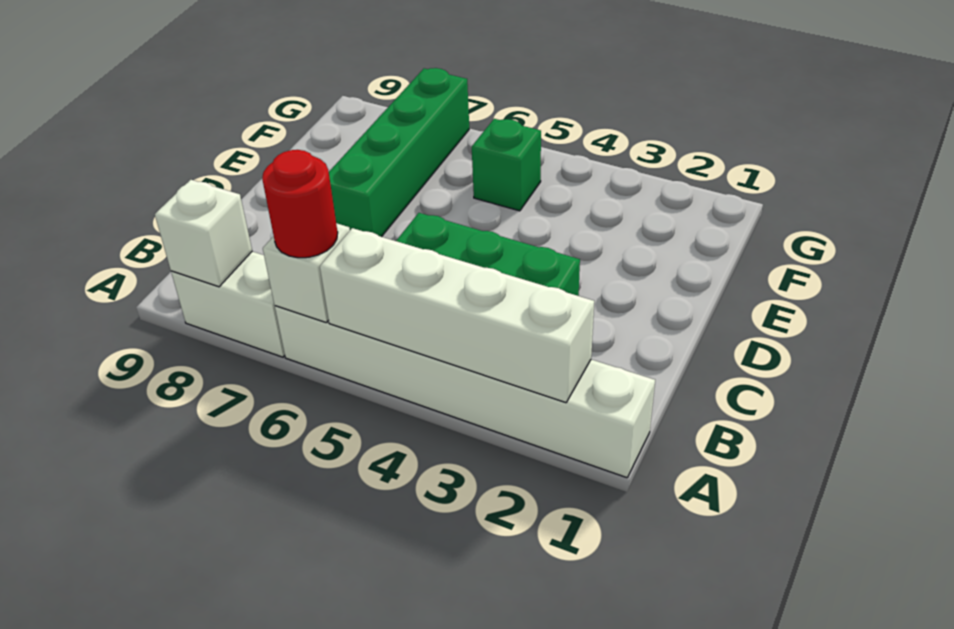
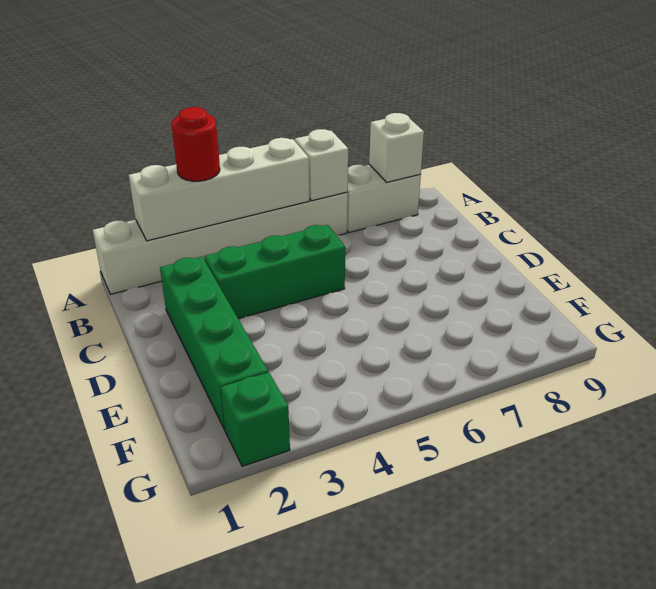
red 1x1 round brick [262,150,338,258] -> red 1x1 round brick moved to [171,107,220,181]
green 1x4 brick [329,68,469,237] -> green 1x4 brick moved to [160,257,268,430]
green 1x1 brick [472,119,541,211] -> green 1x1 brick moved to [221,372,290,466]

